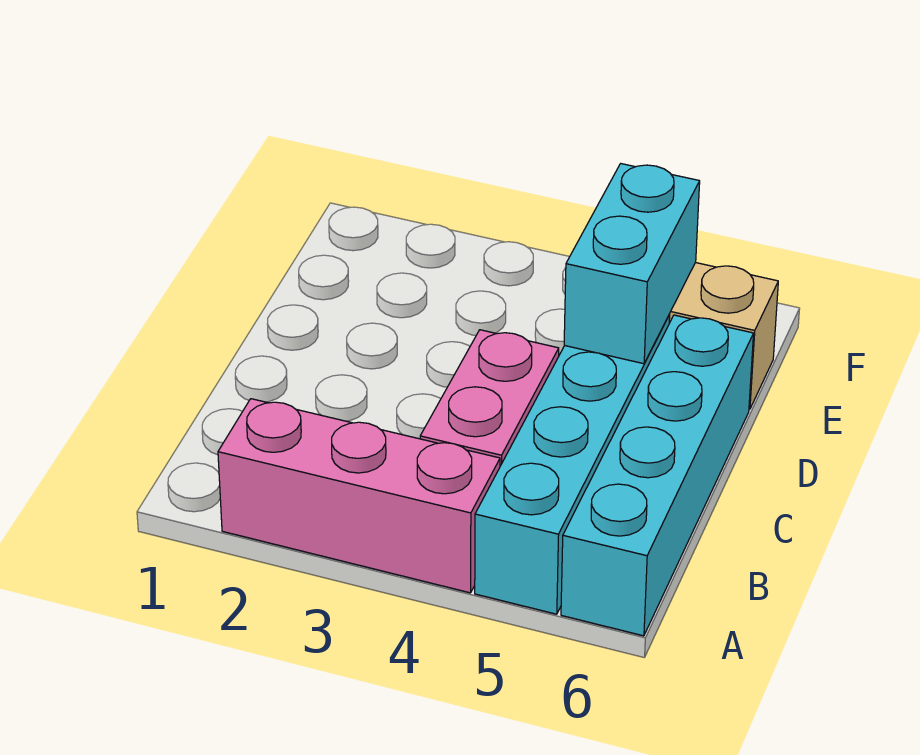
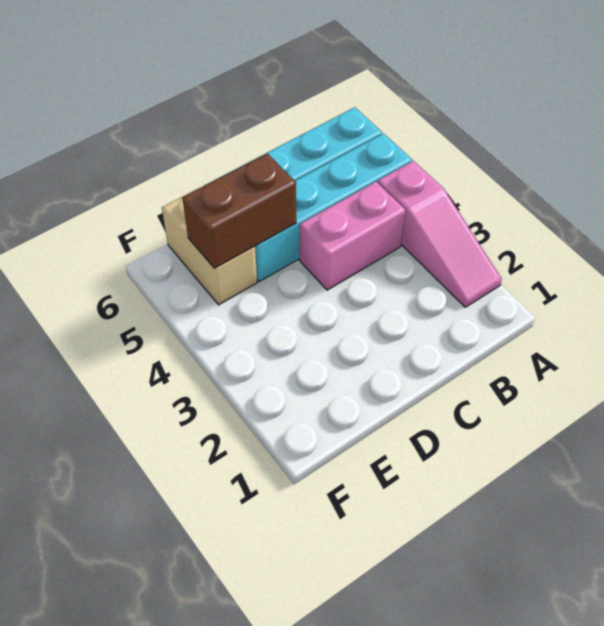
pink 1x3 brick [218,399,500,593] -> pink 1x3 slope [378,161,502,307]
cyan 1x2 brick [564,164,700,364] -> brown 1x2 brick [182,153,296,268]

